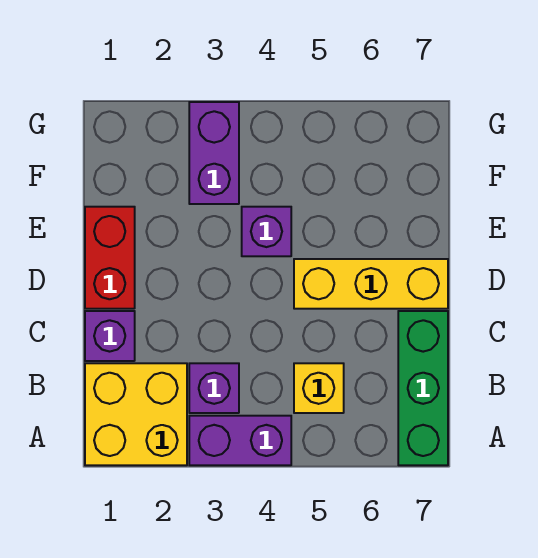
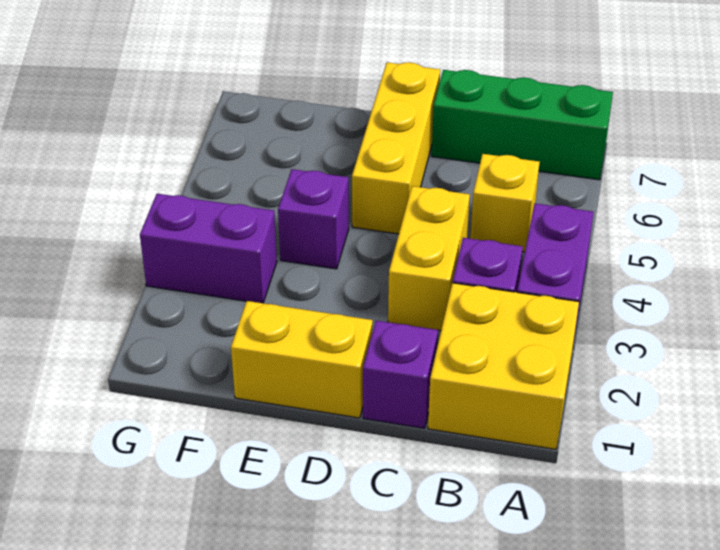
none -> yellow 1x2 brick [388,186,470,331]
red 1x2 brick [85,207,135,309] -> yellow 1x2 brick [231,301,373,418]

